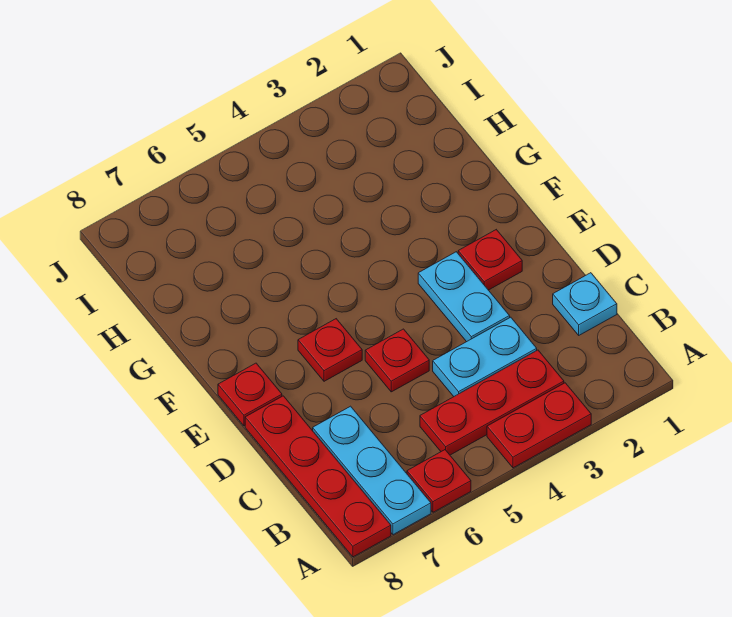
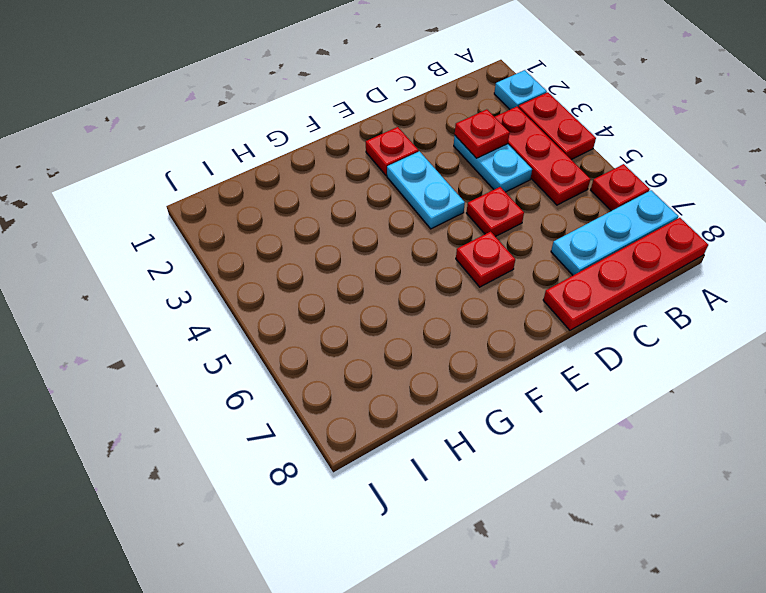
cyan 1x1 plate [553,273,617,335] -> cyan 1x1 plate moved to [494,70,547,109]
cyan 1x2 plate [418,252,510,342] -> cyan 1x2 plate turned to [387,151,465,229]
red 1x1 plate [218,363,282,426] -> red 1x1 plate moved to [455,109,510,158]

